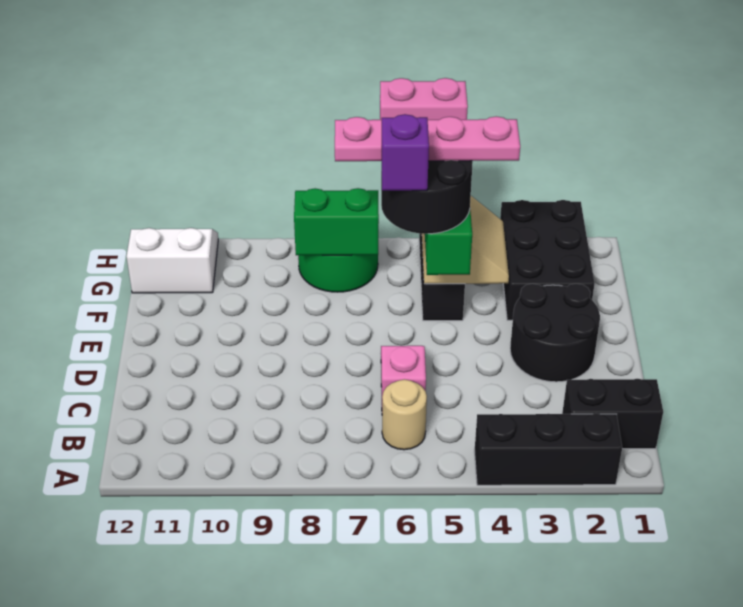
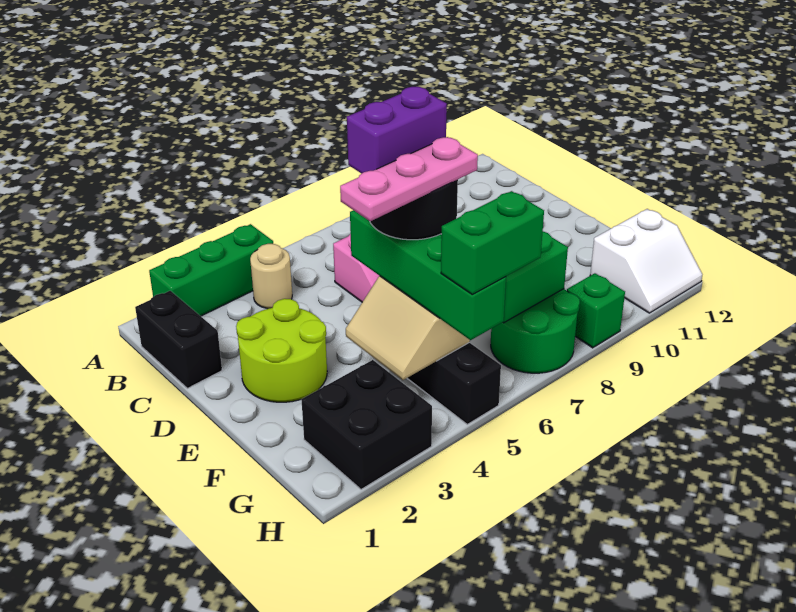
black 1x3 brick [474,413,622,485] -> green 1x3 brick [149,224,273,316]
black 1x2 brick [562,379,663,449] -> black 1x2 brick turned to [135,291,222,388]
tan 1x1 round brick [382,379,427,450] -> tan 1x1 round brick moved to [250,244,292,309]
black 2x2 round brick [510,284,600,382] -> lime 2x2 round brick [236,299,327,402]
purple 1x1 brick [382,114,429,191] -> purple 1x2 brick [347,87,447,174]
black 2x3 brick [500,200,595,320] -> black 2x2 brick [301,360,432,489]
pink 1x4 plate [335,116,520,161] -> pink 1x3 plate [340,137,478,221]
pink 1x2 brick [380,78,468,120] -> green 1x2 brick [441,191,544,294]
none -> green 1x1 brick [567,273,625,348]

